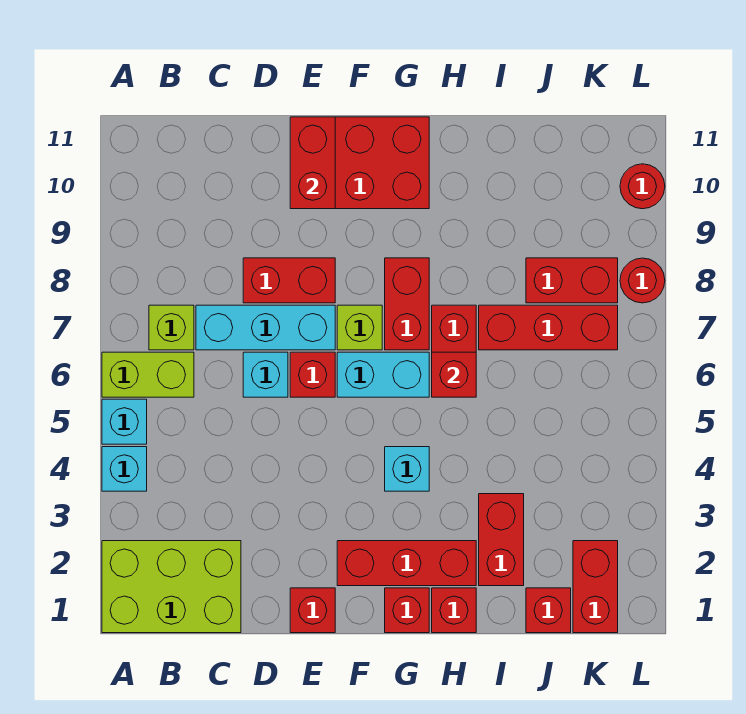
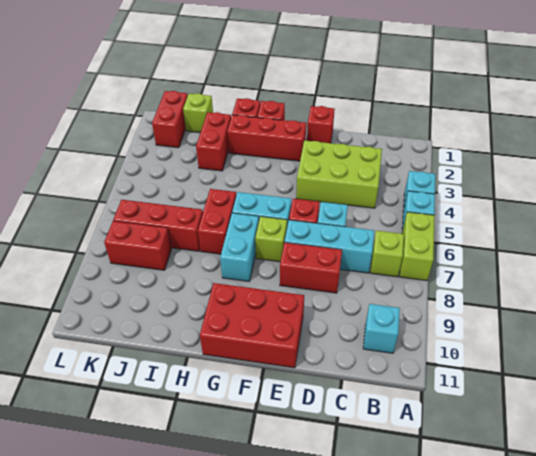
lime 2x3 brick [102,541,241,633] -> lime 2x3 brick moved to [296,140,382,208]
lime 1x2 brick [102,352,194,397] -> lime 1x2 brick turned to [400,212,435,281]
red 1x2 brick [290,117,335,209] -> none
cyan 1x1 brick [385,447,429,491] -> cyan 1x1 brick moved to [363,304,400,353]
red 1x2 brick [385,258,429,350] -> cyan 1x2 brick [220,213,259,281]
red 1x1 brick [432,352,476,397] -> none
red 1x1 brick [526,588,571,633] -> lime 1x1 brick [183,93,213,133]
red 1x1 round brick [620,258,665,303] -> none
red 1x1 round brick [620,164,665,209] -> none

